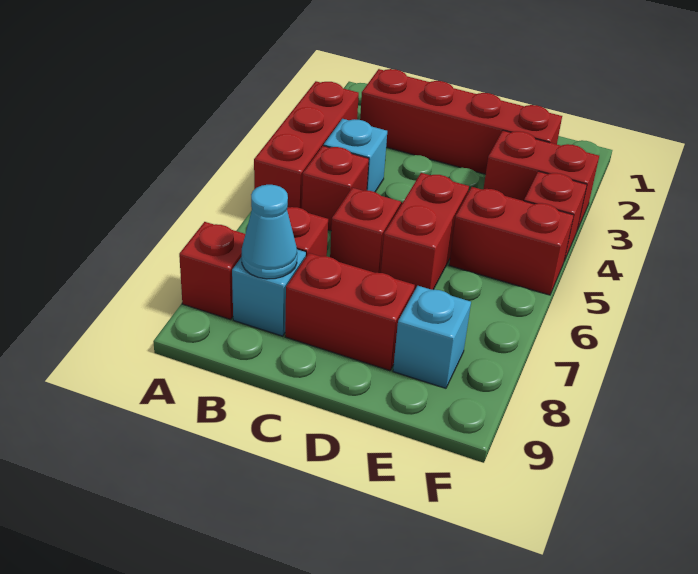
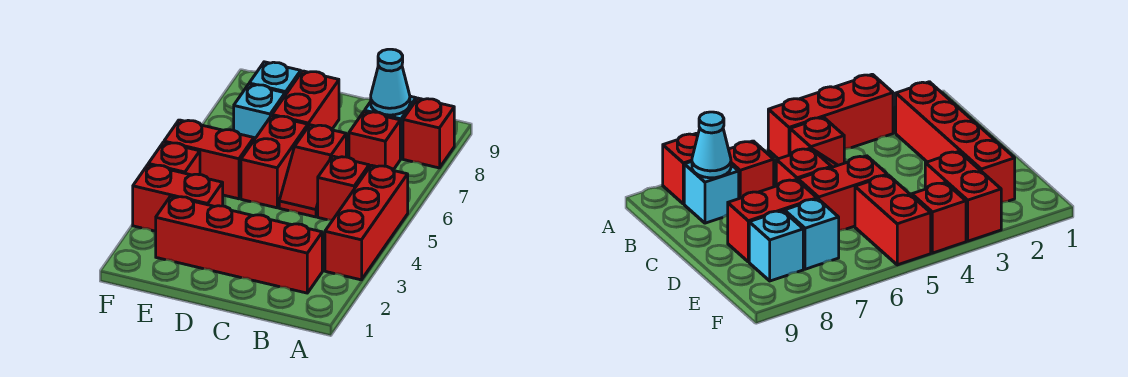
cyan 1x1 brick [324,119,387,192] -> cyan 1x1 brick moved to [234,84,285,140]
red 1x2 brick [285,253,415,370] -> red 1x2 brick turned to [272,71,339,130]

